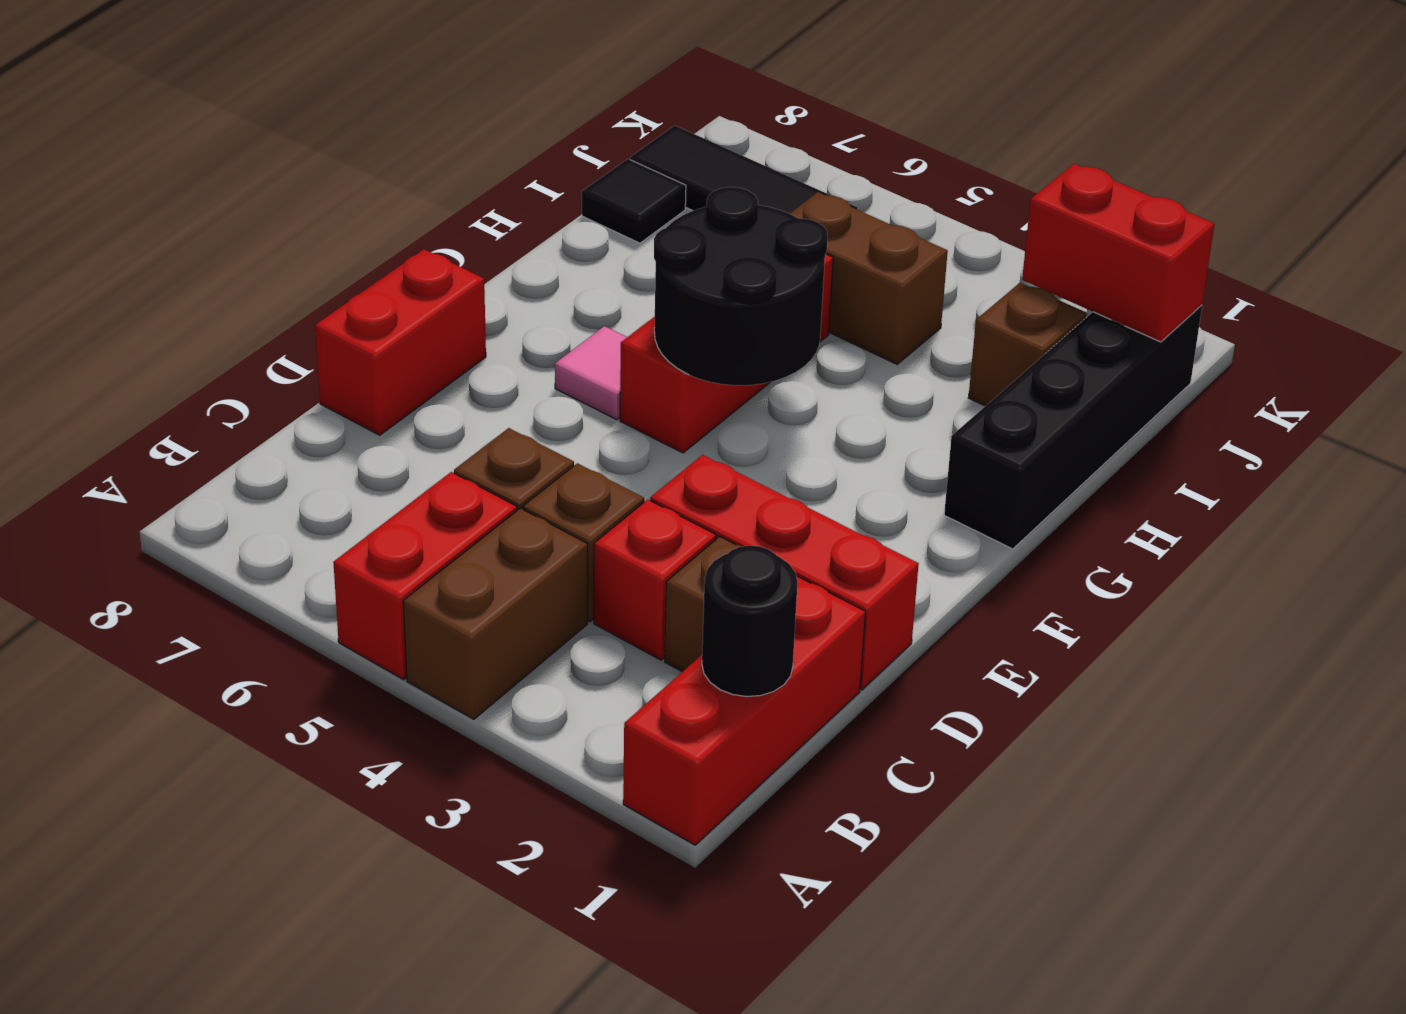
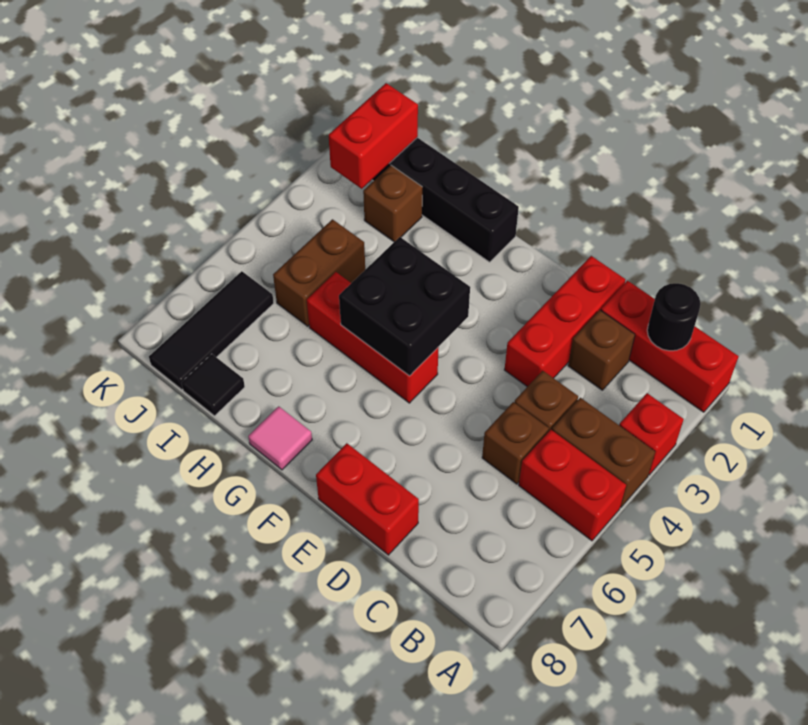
red 1x1 brick [594,500,716,660] -> red 1x1 brick moved to [619,393,684,475]
black 2x2 round brick [654,187,828,385] -> black 2x2 brick [339,237,470,376]
pink 1x1 tile [555,326,627,420] -> pink 1x1 tile moved to [248,406,312,470]

